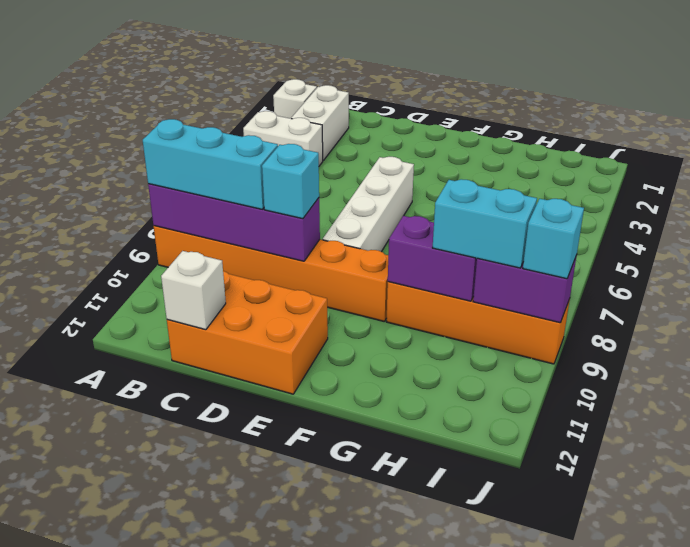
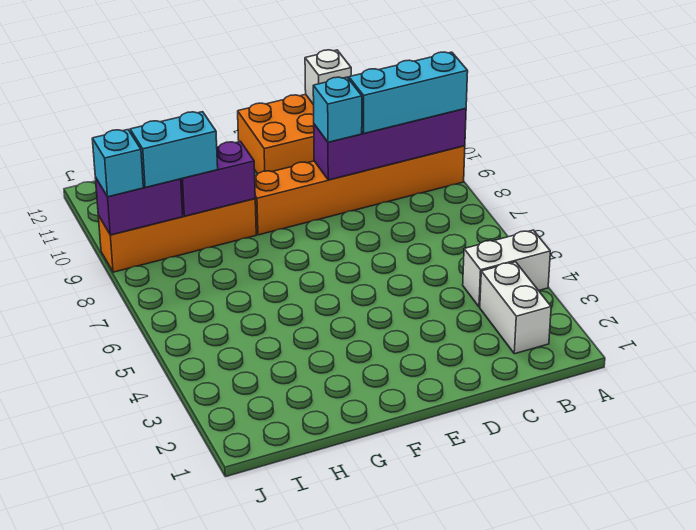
white 1x1 brick [273,79,317,119] -> none
white 1x4 brick [323,157,414,252] -> none

